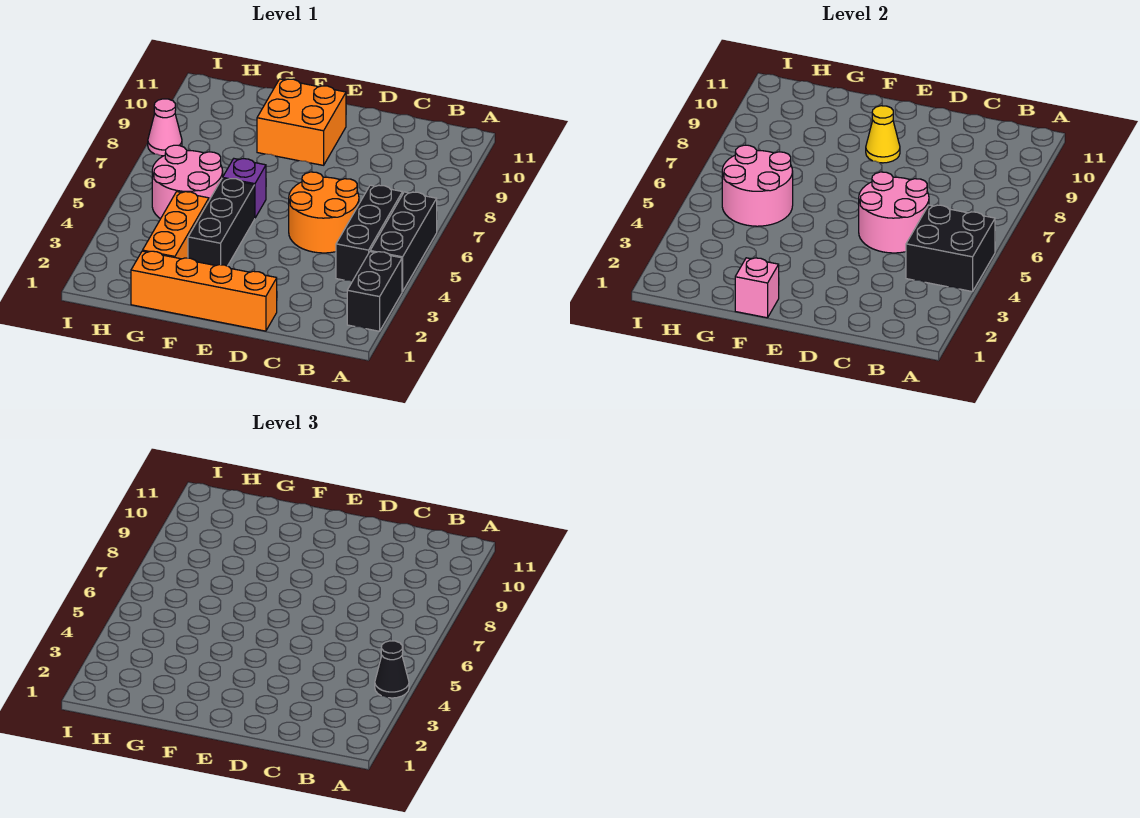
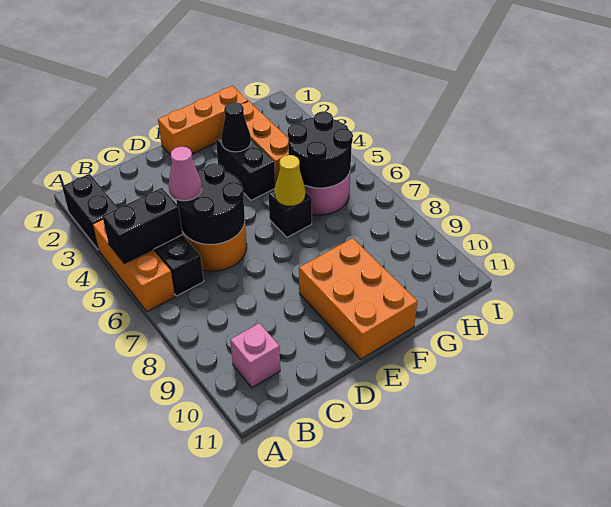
black 1x3 brick [370,192,437,292] -> orange 1x3 brick [93,219,175,311]
black 2x2 brick [906,205,995,292] -> black 1x2 brick [102,188,182,264]
black 1x1 cone [375,641,409,698] -> black 1x1 cone moved to [221,102,251,152]
pink 2x2 round brick [859,172,929,253] -> black 2x2 round brick [176,163,245,245]
orange 1x4 brick [131,251,277,331] -> orange 1x3 brick [158,86,248,154]
orange 2x2 brick [257,79,346,165] -> orange 2x3 brick [299,238,418,359]
yellow 1x1 cone [866,106,900,163] -> yellow 1x1 cone moved to [274,155,306,206]
pink 1x1 brick [735,258,779,318] -> pink 1x1 brick moved to [230,323,280,388]
black 1x3 brick [188,178,255,266] -> black 1x2 brick [216,138,275,200]
purple 1x1 brick [223,159,266,218] -> black 1x1 brick [268,190,312,237]
pink 2x2 round brick [722,145,793,226] -> black 2x2 round brick [287,111,353,188]
pink 1x1 cone [148,99,182,156] -> pink 1x1 cone moved to [169,147,202,201]

